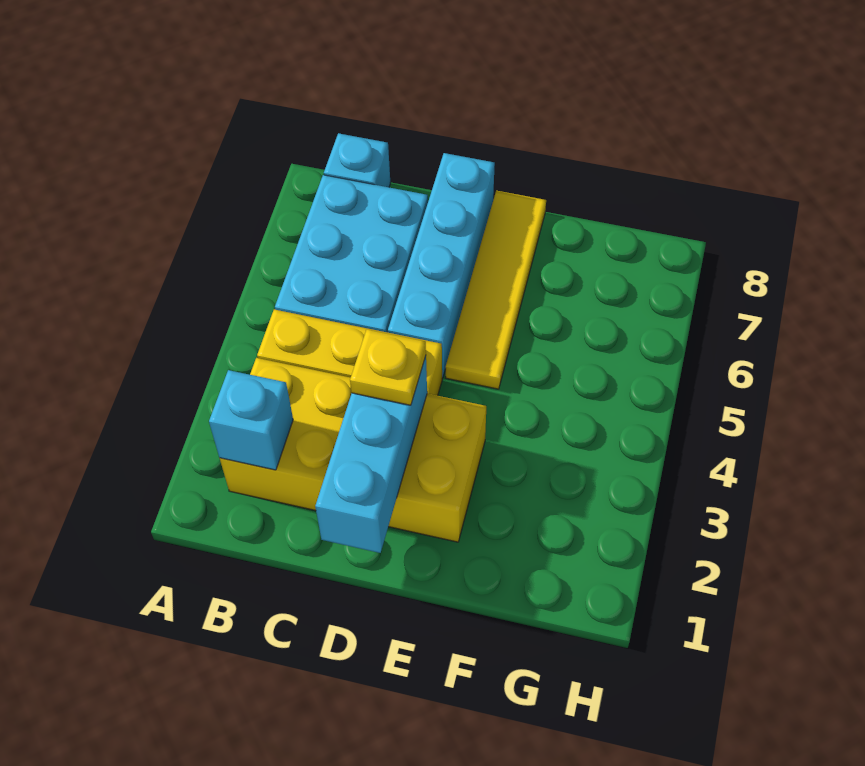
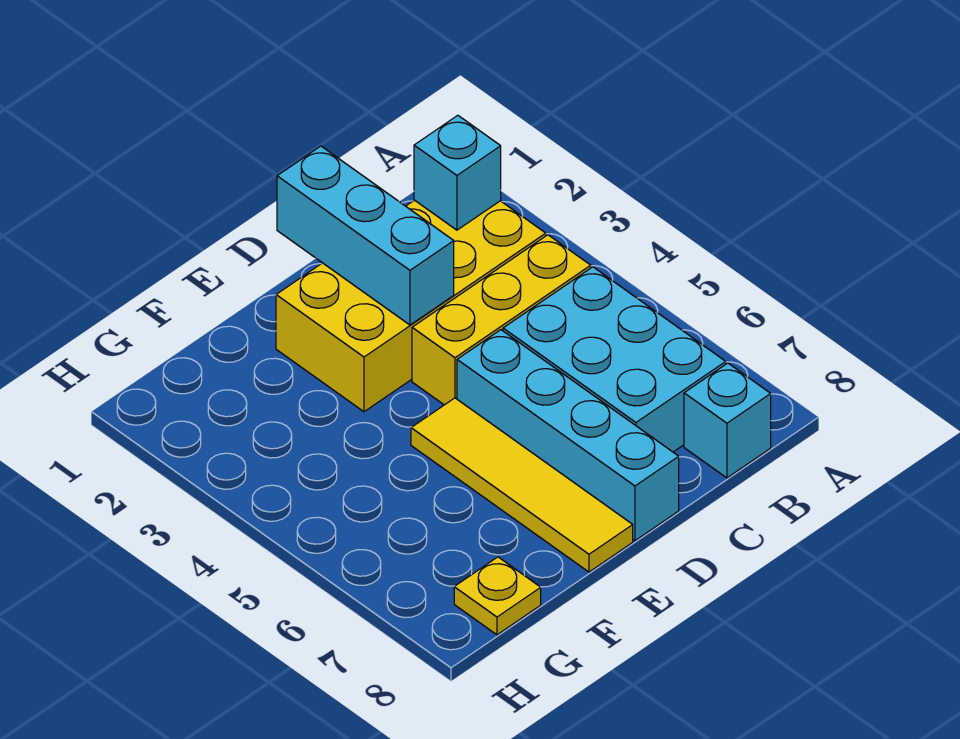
yellow 1x1 plate [350,329,426,405] -> yellow 1x1 plate moved to [454,557,541,635]

